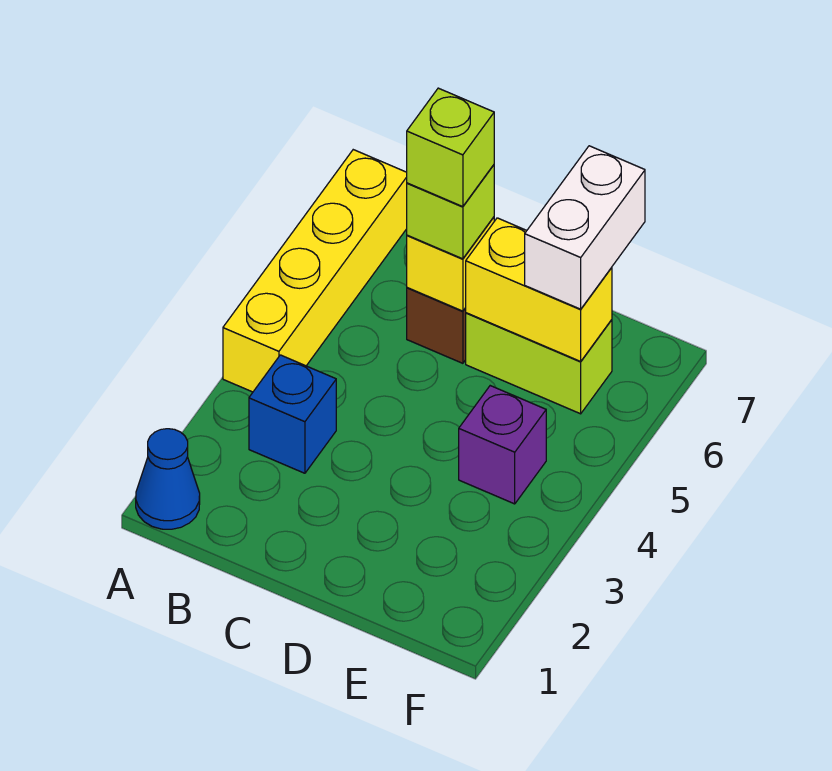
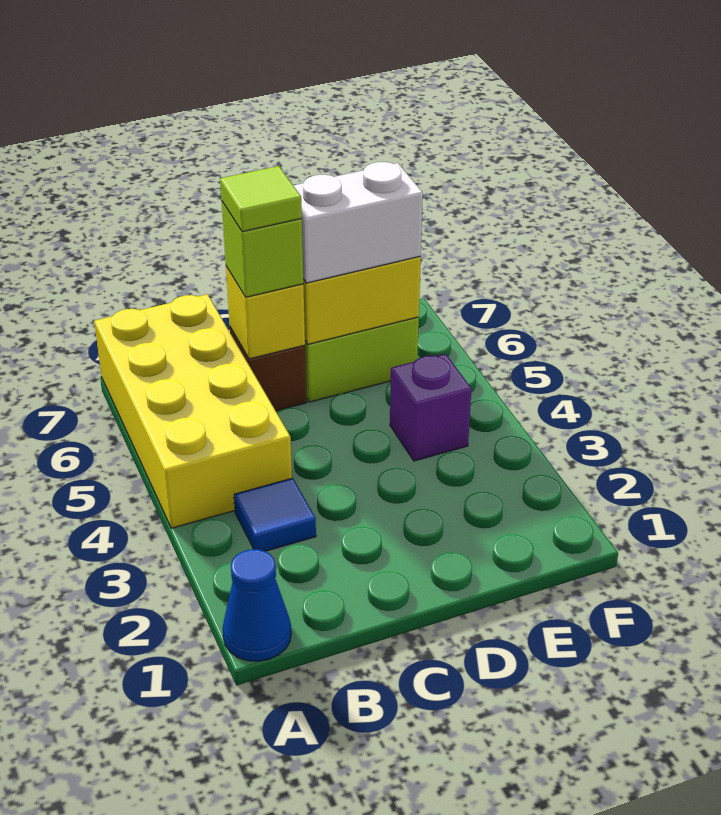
yellow 1x4 brick [223,150,407,392] -> yellow 2x4 brick [94,294,292,528]
blue 1x1 brick [249,355,336,473] -> blue 1x1 tile [234,478,316,551]
lime 1x1 brick [407,88,494,207] -> lime 1x1 tile [220,166,302,232]
white 1x2 brick [525,146,645,309] -> white 1x2 brick turned to [293,162,423,283]

